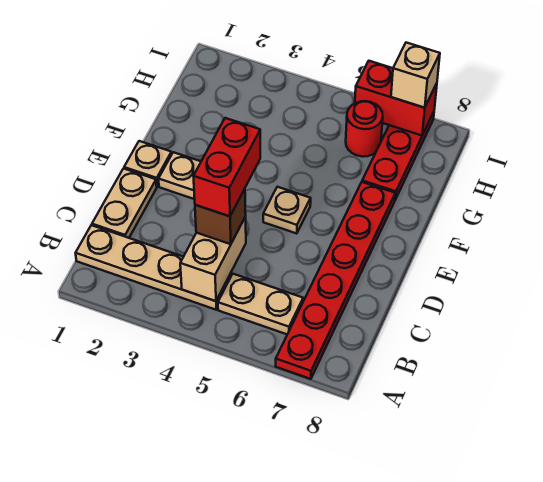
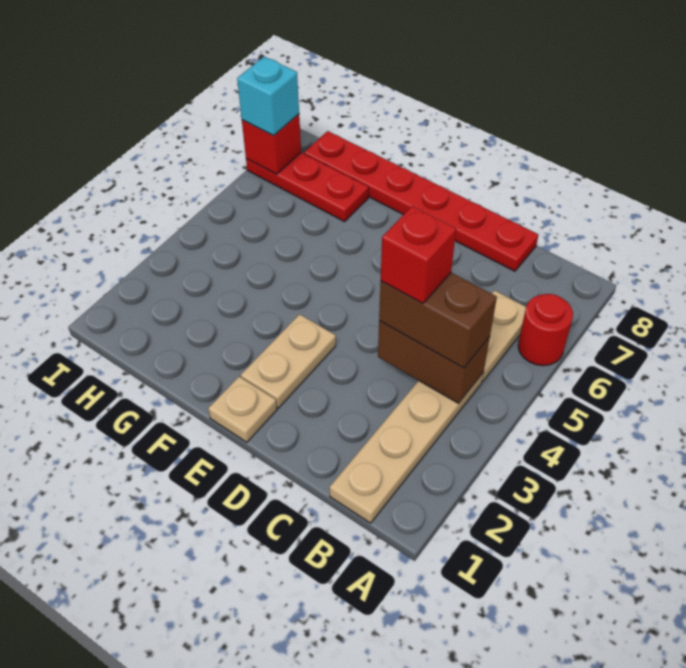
red 1x6 plate [276,182,395,379] -> red 1x6 plate moved to [304,131,538,271]
tan 1x2 brick [180,217,246,301] -> brown 1x2 brick [378,321,490,404]
tan 1x2 plate [92,169,157,238] -> none
brown 1x1 brick [195,189,246,244] -> brown 1x2 brick [379,273,497,368]
red 1x2 brick [194,118,260,216] -> red 1x1 brick [381,206,456,304]
tan 1x1 plate [263,187,311,234] -> none
red 1x1 round brick [346,101,383,157] -> red 1x1 round brick moved to [518,294,573,366]
red 1x2 brick [355,61,437,136] -> red 1x1 brick [242,114,301,174]
tan 1x1 brick [391,43,440,108] -> cyan 1x1 brick [237,57,299,136]

